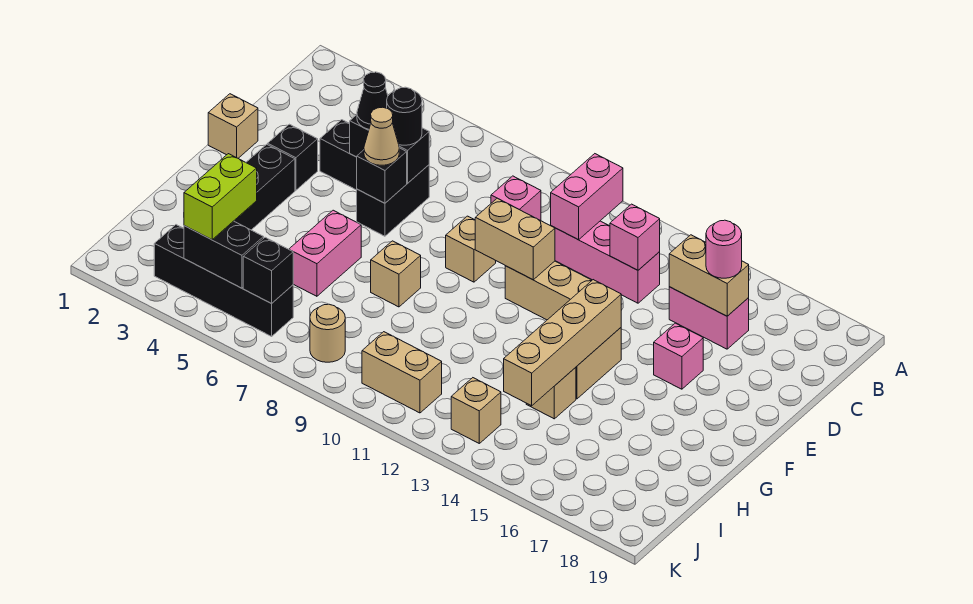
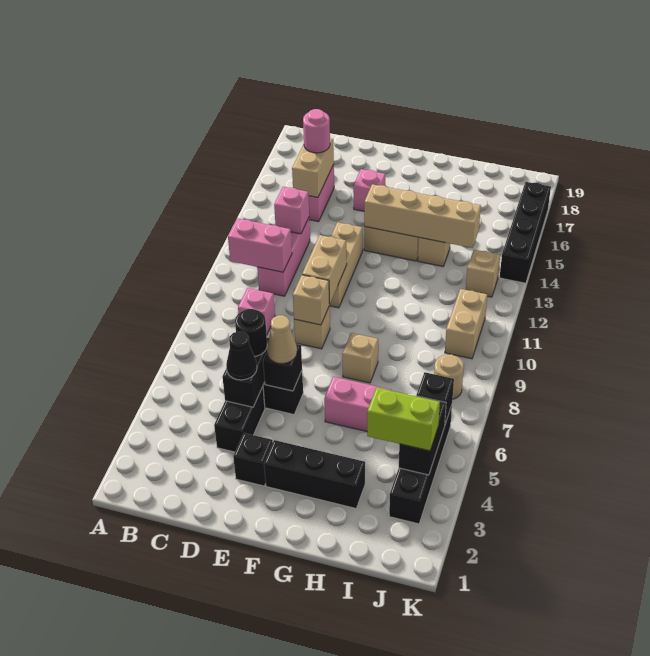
tan 1x1 brick [208,94,258,158] -> tan 1x1 brick moved to [293,275,330,325]
none -> black 1x4 brick [500,182,551,283]

